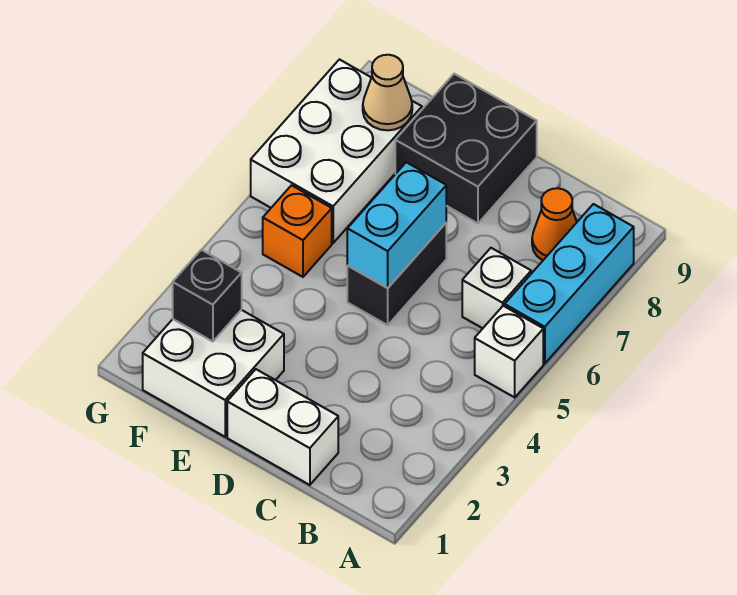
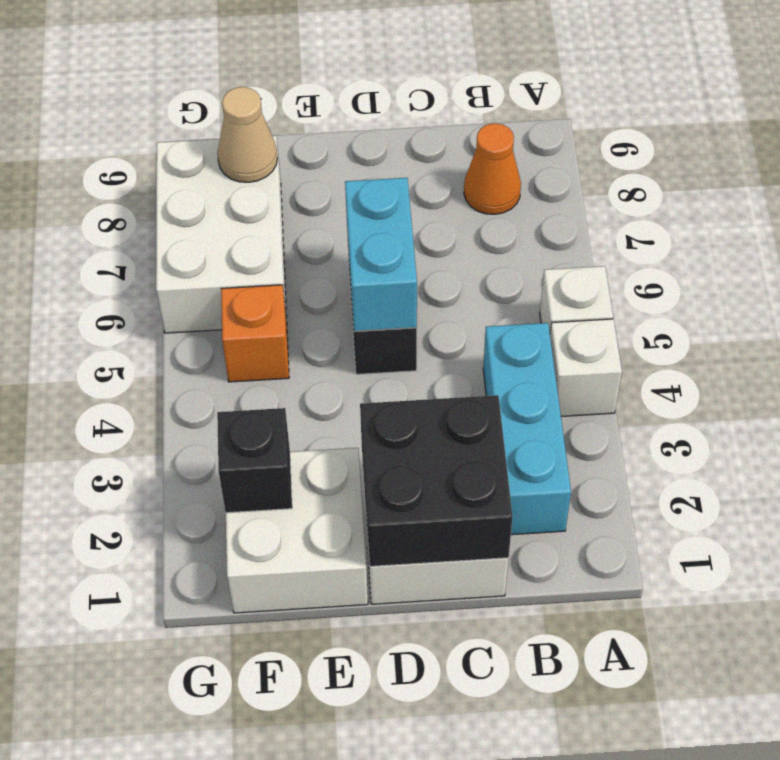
cyan 1x3 brick [505,204,634,364] -> cyan 1x3 brick moved to [483,323,571,535]
white 1x1 brick [462,248,531,328] -> white 1x1 brick moved to [550,319,622,416]
black 2x2 brick [395,74,537,223] -> black 2x2 brick moved to [360,395,512,566]

